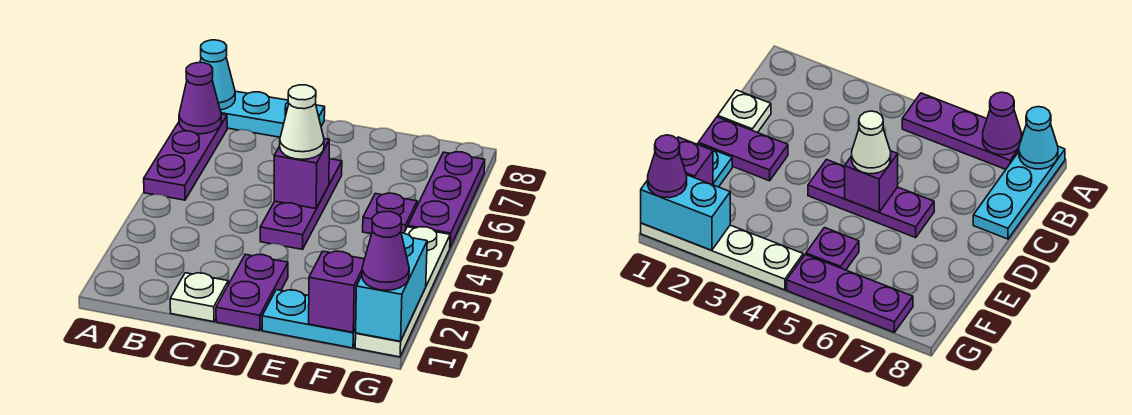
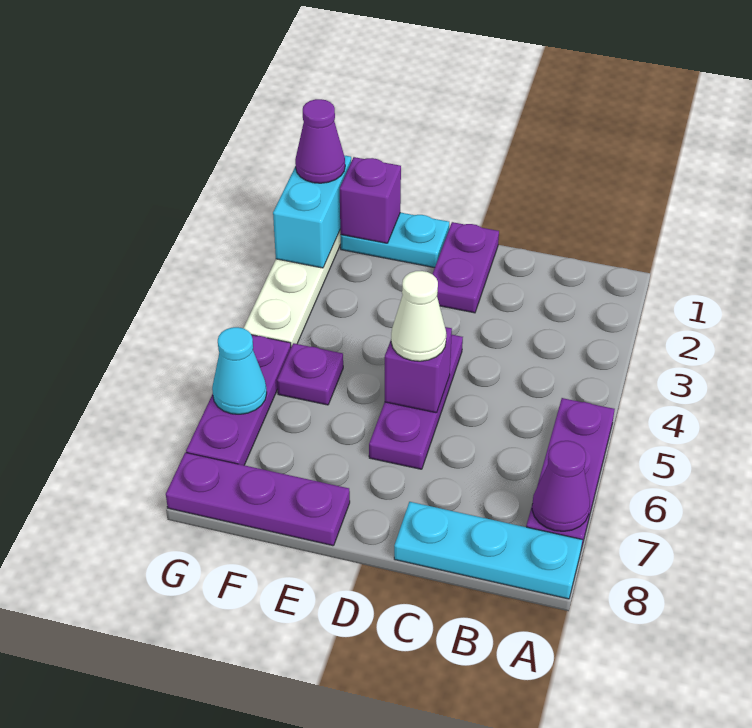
cyan 1x1 cone [200,40,235,110] -> cyan 1x1 cone moved to [212,327,267,414]
white 1x1 plate [170,273,228,322] -> none
none -> purple 1x3 plate [166,452,350,546]

